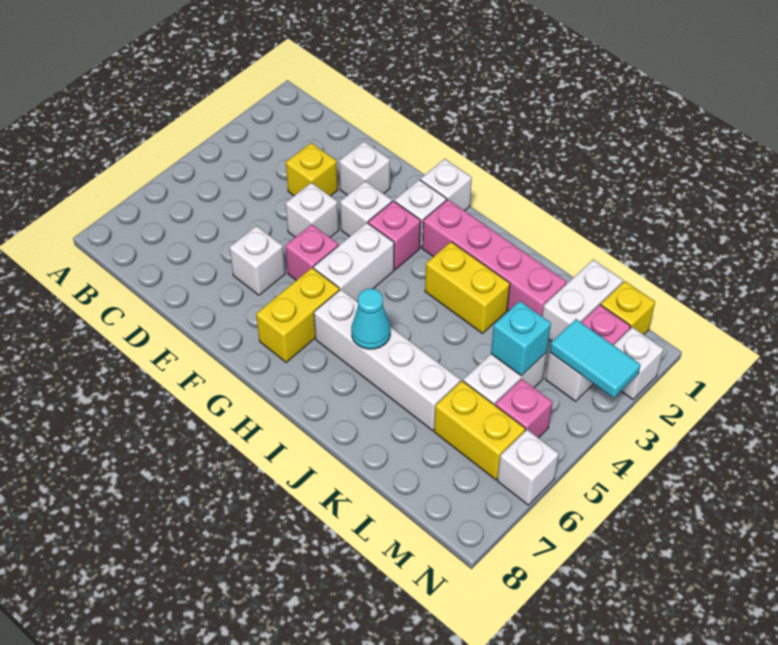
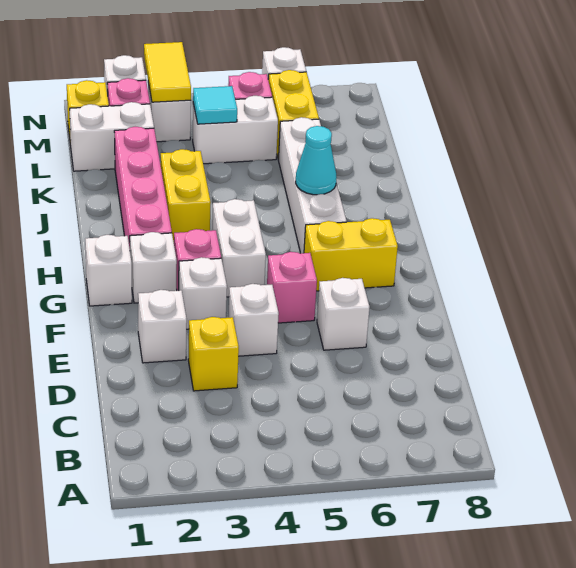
white 1x2 brick [313,223,394,302] -> white 1x2 brick turned to [212,199,266,297]
cyan 1x1 brick [491,301,551,376] -> cyan 1x1 tile [193,86,237,124]
cyan 1x2 tile [550,319,641,398] -> yellow 1x2 tile [144,42,191,102]

